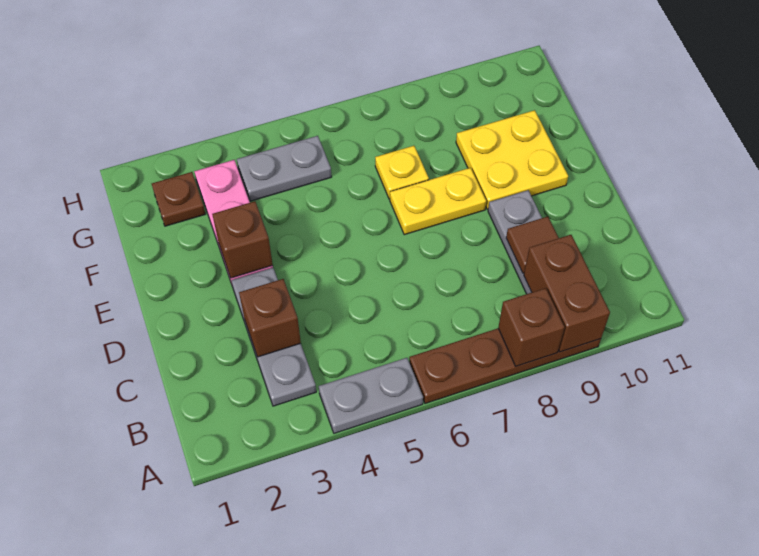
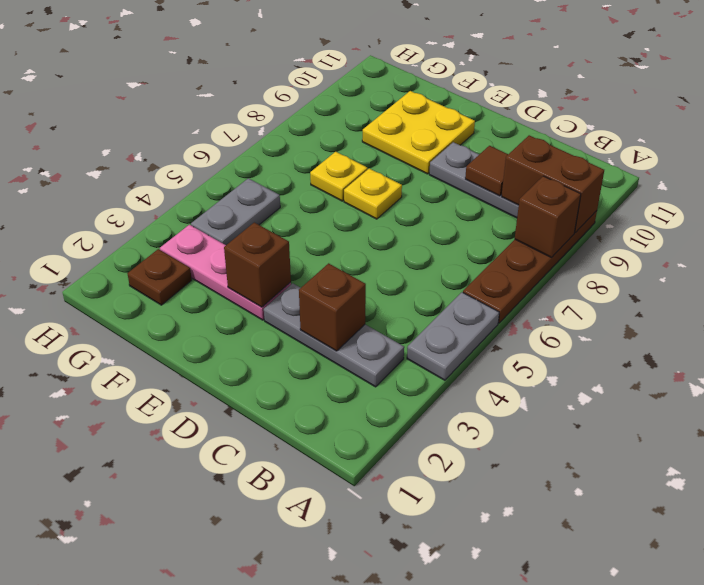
yellow 1x2 plate [390,168,486,235] -> yellow 1x1 plate [344,168,402,219]

